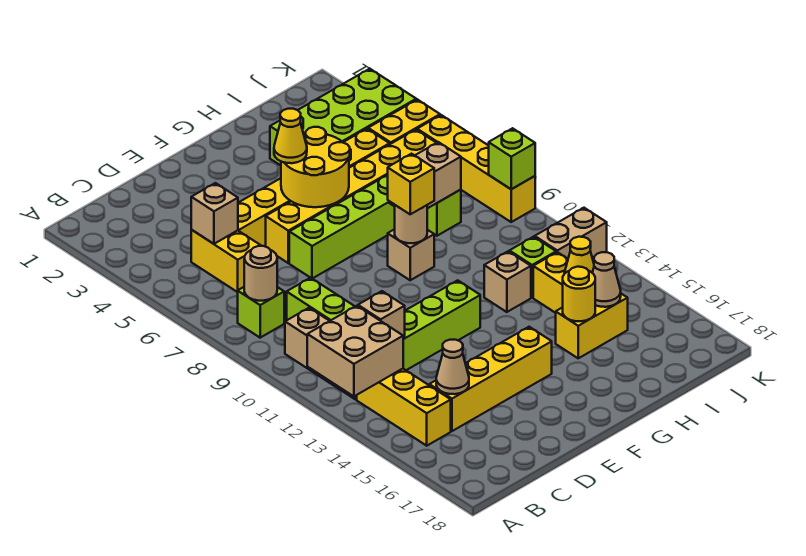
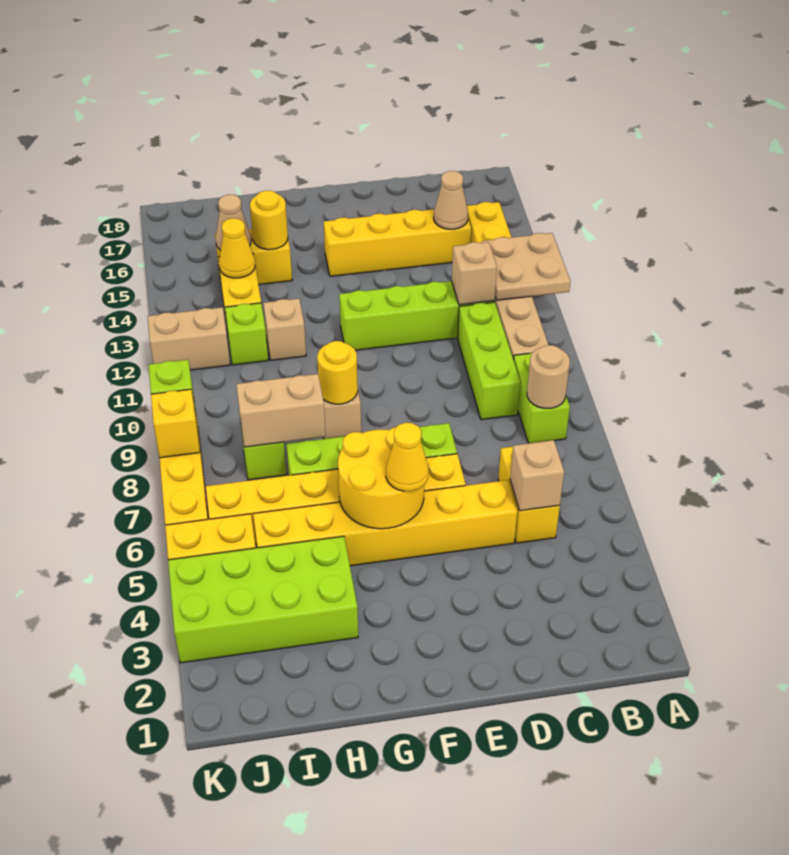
tan 2x2 brick [307,306,403,396] -> tan 2x2 plate [481,233,570,300]
lime 1x1 brick [238,287,284,338] -> lime 1x2 brick [513,353,570,443]
tan 1x1 round brick [395,205,427,243] -> yellow 1x1 round brick [317,341,358,404]
yellow 1x1 brick [388,154,434,214] -> yellow 1x1 brick moved to [151,389,200,458]

